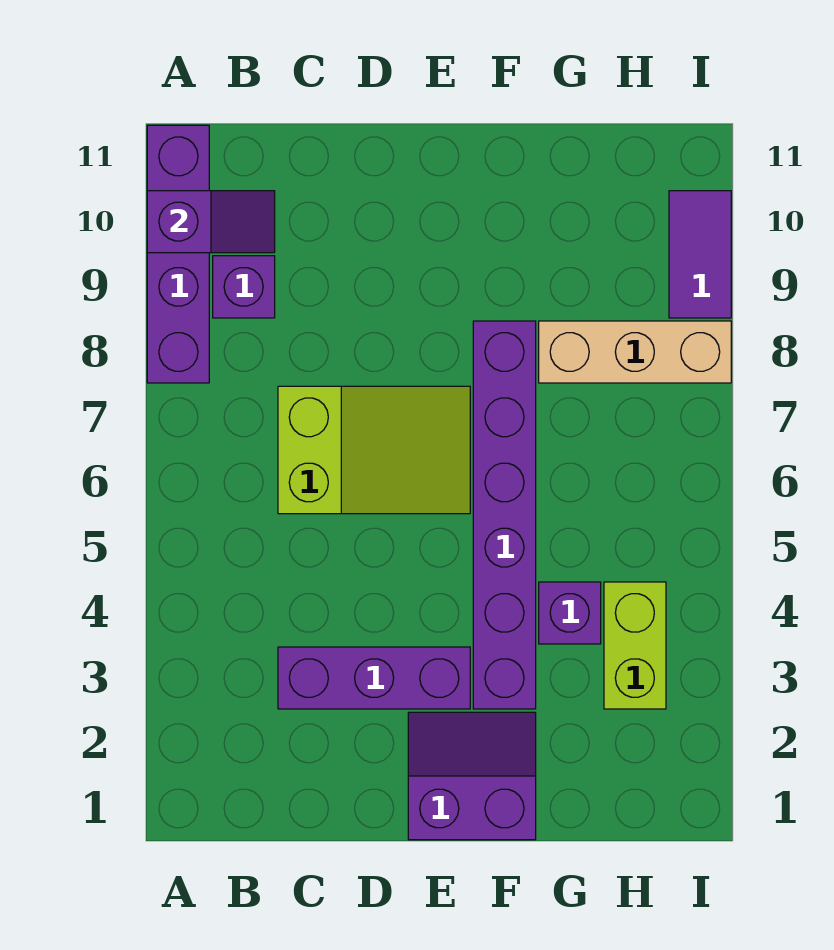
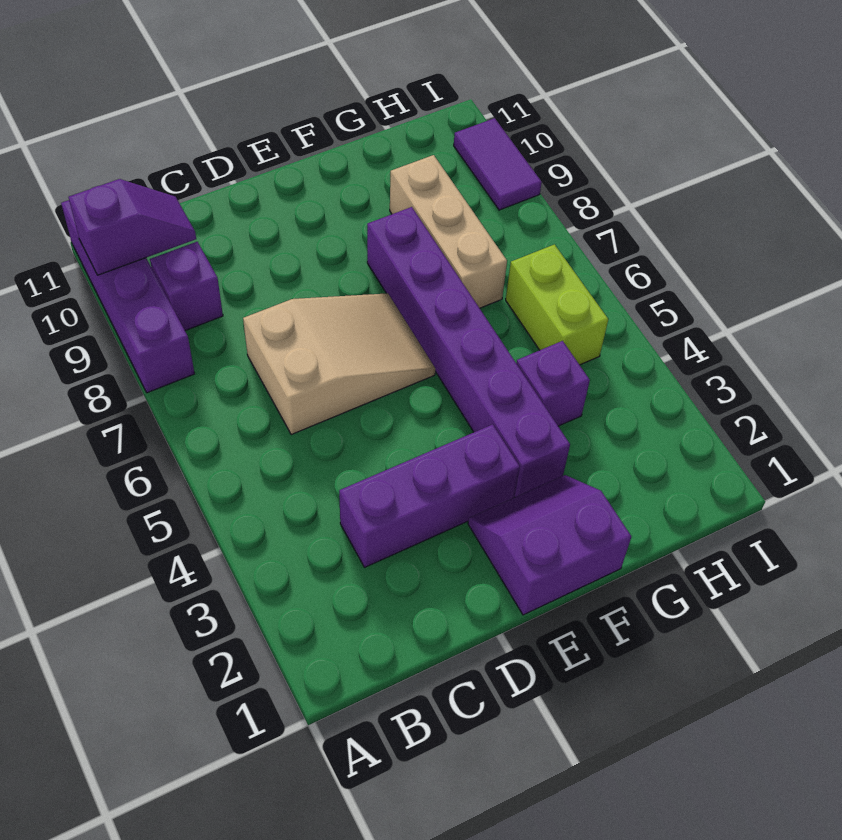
lime 2x3 slope [278,386,470,514] -> tan 2x3 slope [243,293,435,435]
tan 1x3 brick [539,321,731,383] -> tan 1x3 brick turned to [390,155,507,308]
lime 1x2 brick [604,582,666,709] -> lime 1x2 brick moved to [506,244,608,365]

